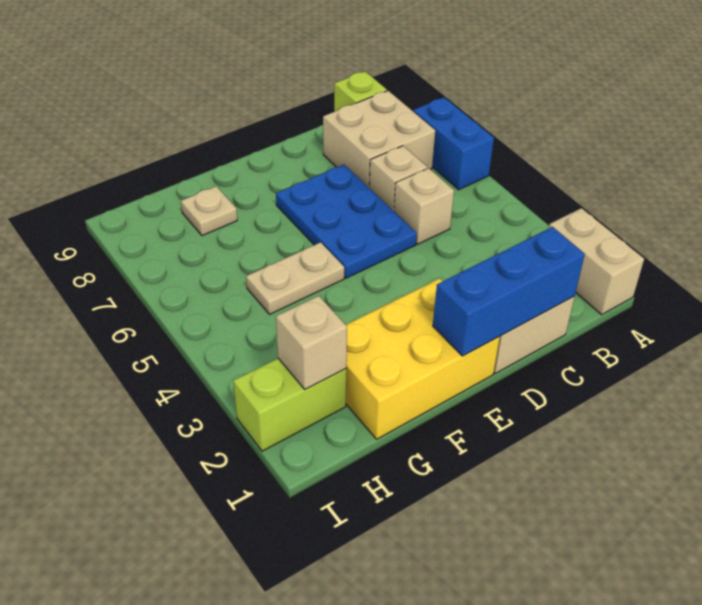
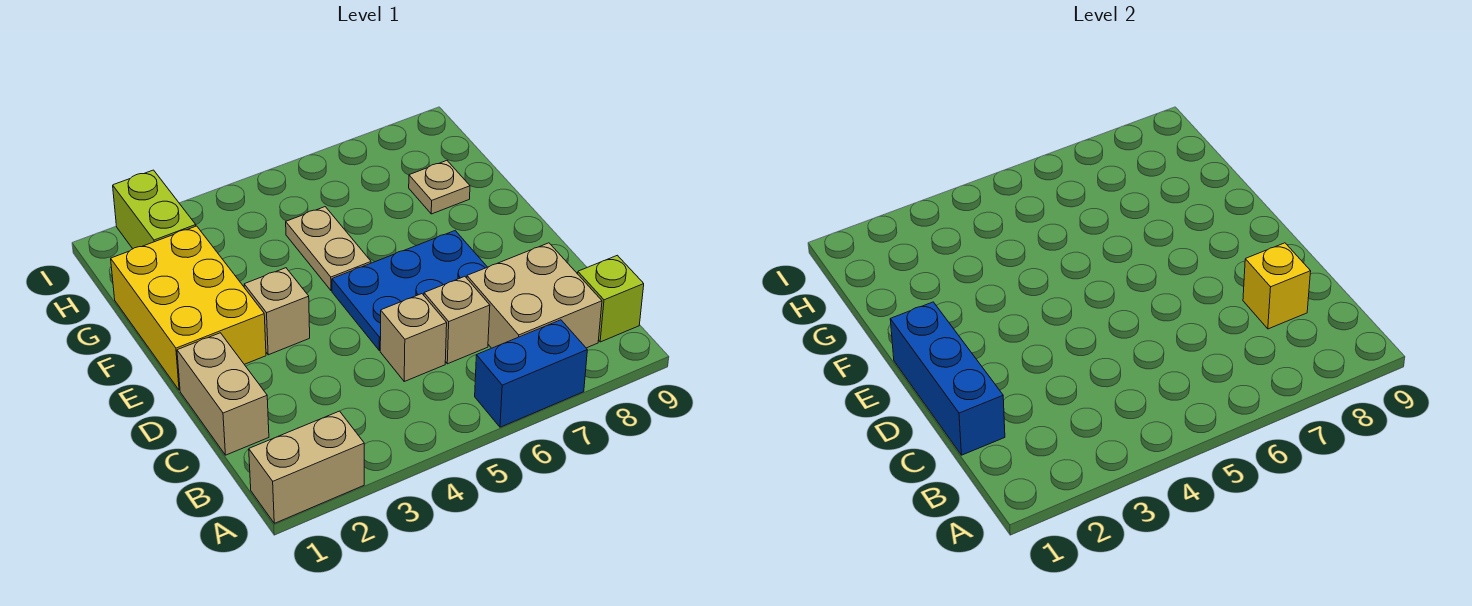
none -> yellow 1x1 brick [1243,243,1311,329]
tan 1x1 brick [276,296,347,389] -> tan 1x1 brick moved to [244,268,310,355]

